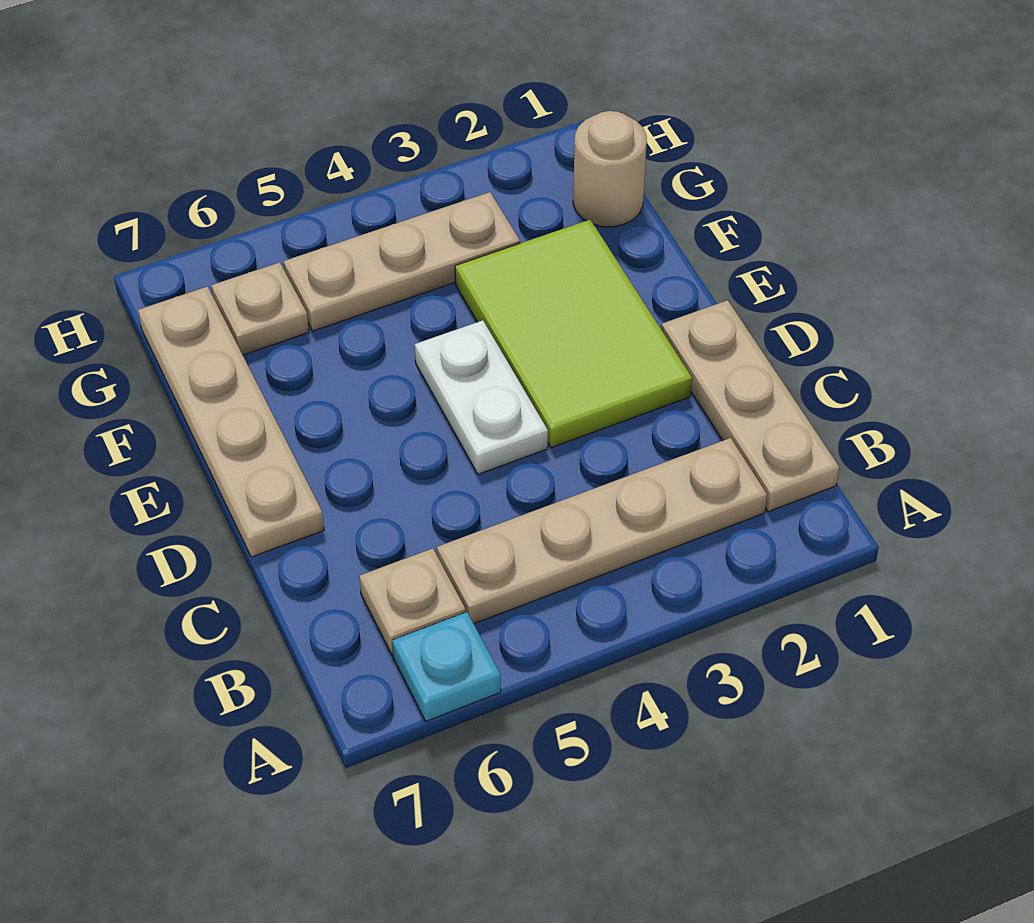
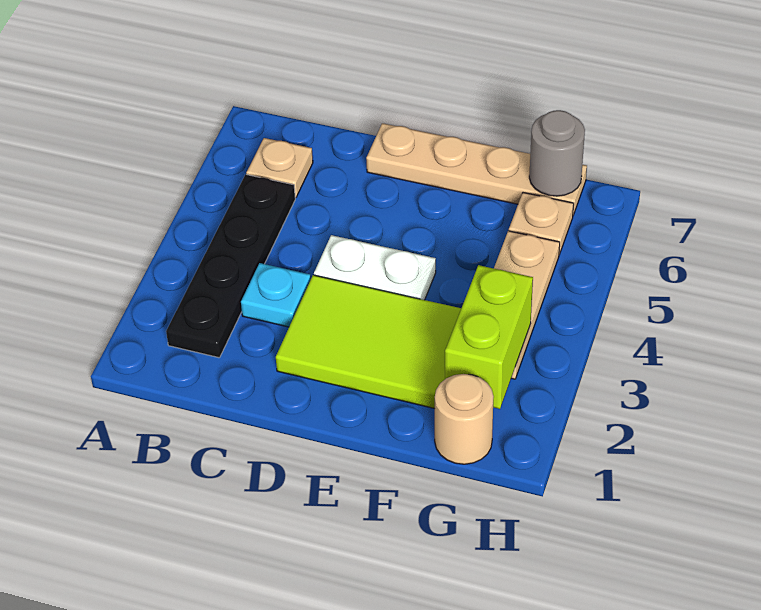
cyan 1x1 plate [392,612,501,721] -> cyan 1x1 plate moved to [241,263,311,327]
tan 1x3 plate [661,300,839,512] -> none
tan 1x4 plate [437,438,767,624] -> black 1x4 plate [166,174,295,358]
none -> lime 1x2 brick [445,265,533,409]
none -> grey 1x1 round brick [529,110,585,196]

